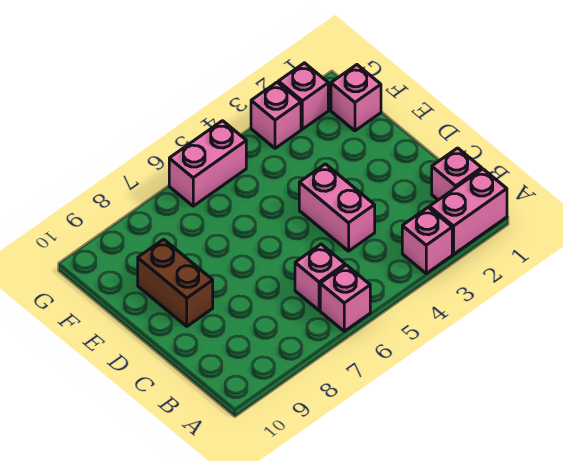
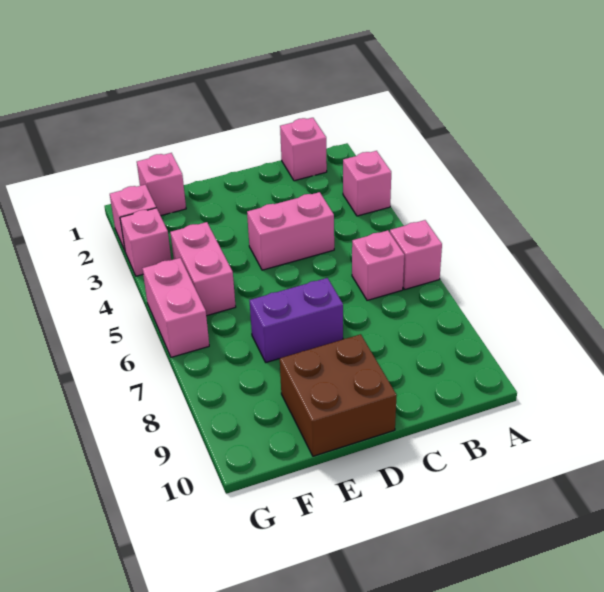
pink 1x2 brick [430,169,507,254] -> pink 1x2 brick moved to [170,222,236,316]
none -> purple 1x2 brick [249,278,343,362]
brown 1x2 brick [138,239,213,326] -> brown 2x2 brick [280,334,397,456]

